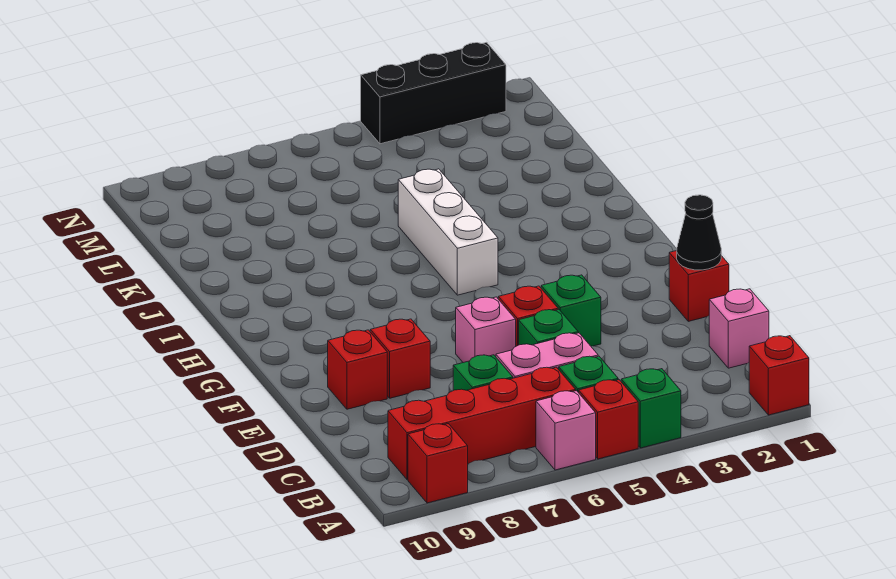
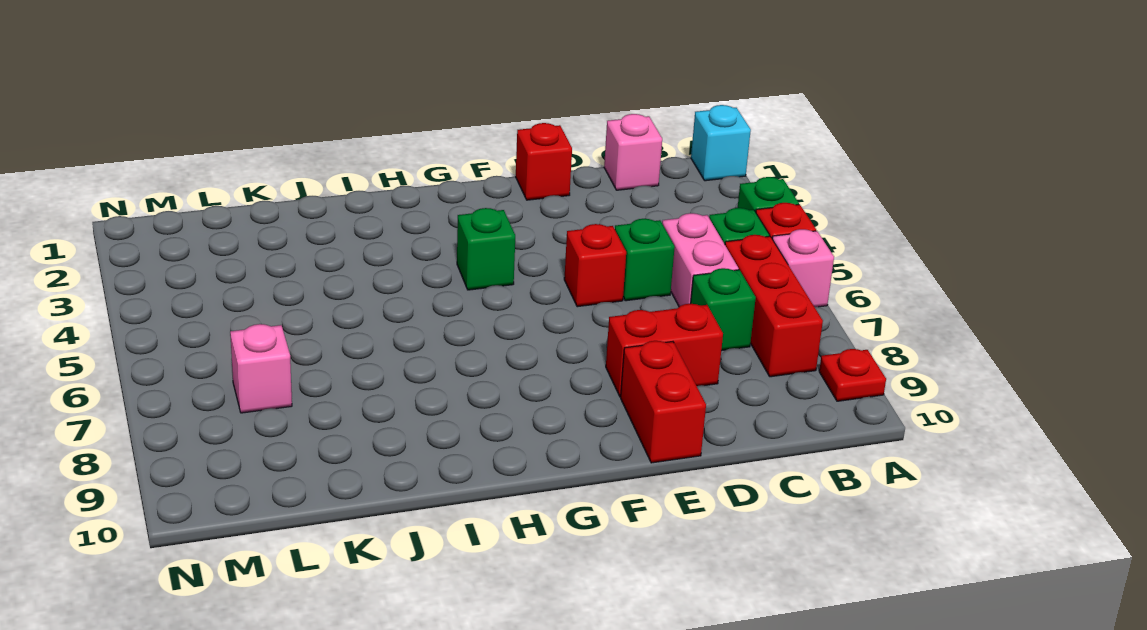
red 1x1 brick [749,336,809,415] -> cyan 1x1 brick [691,105,751,181]
red 1x1 brick [408,424,468,503] -> red 1x1 plate [819,349,886,401]
red 1x4 brick [388,367,576,480] -> red 1x3 brick [725,235,823,377]
black 1x1 cone [677,195,721,270] -> none
green 1x1 brick [541,275,601,346] -> green 1x1 brick moved to [457,208,515,290]
pink 1x1 brick [456,297,516,363] -> pink 1x1 brick moved to [230,324,292,413]
red 1x1 brick [370,319,430,398] -> red 1x2 brick [606,304,723,397]
red 1x1 brick [328,330,387,409] -> red 1x2 brick [621,341,706,463]
white 1x3 brick [398,169,498,295] -> none
black 1x3 brick [361,42,506,144] -> none

